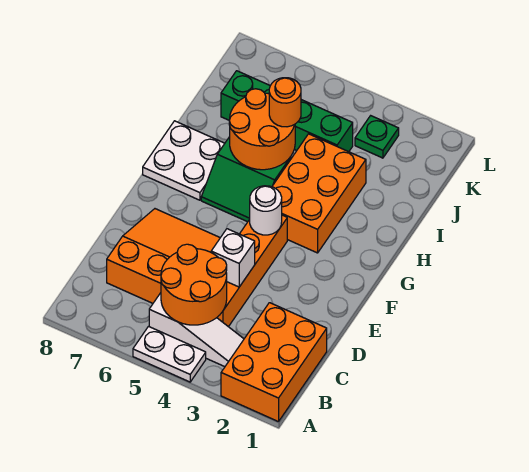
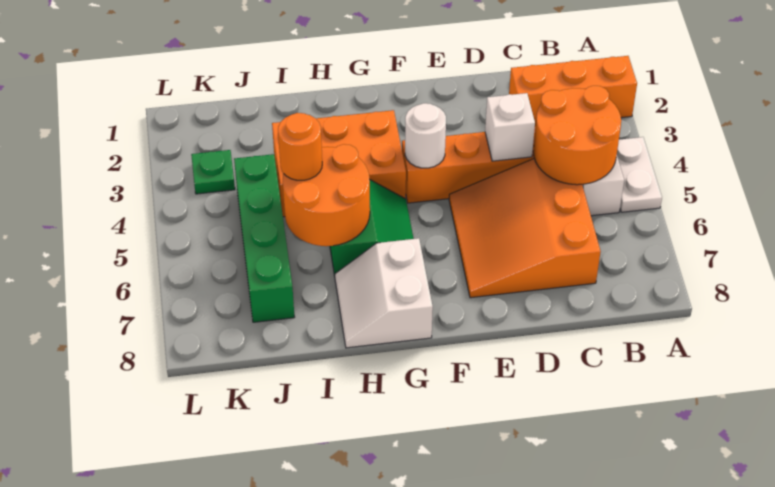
orange 2x3 brick [221,303,327,422] -> orange 1x3 brick [509,56,637,126]
white 2x2 plate [143,121,225,200] -> white 2x2 slope [335,238,433,348]

